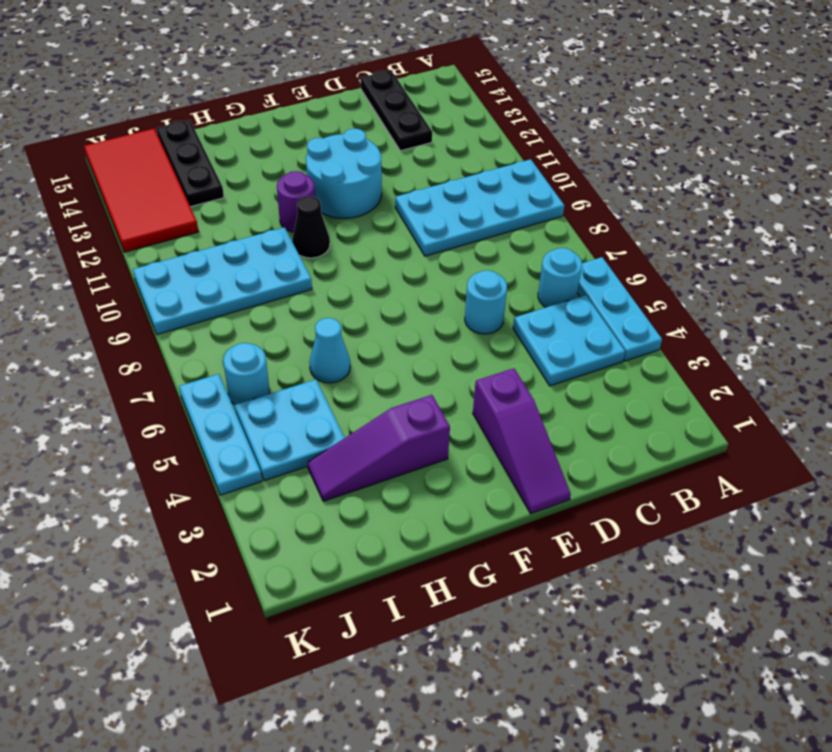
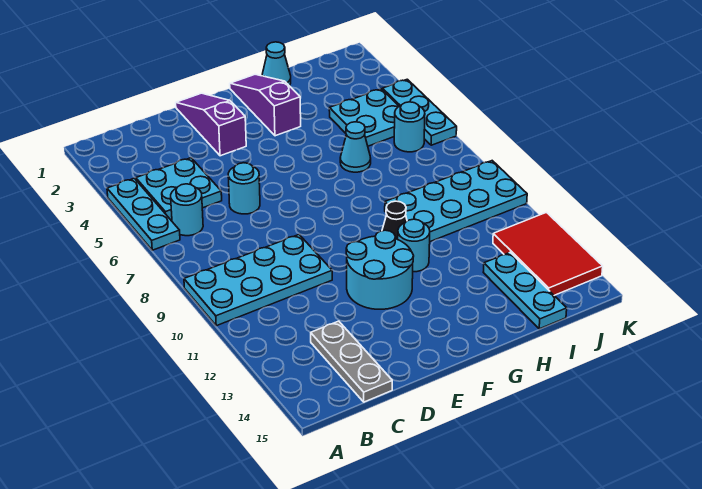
black 1x3 plate [360,70,432,151] -> grey 1x3 plate [311,321,392,402]
purple 1x3 slope [308,395,450,501] -> purple 1x3 slope turned to [230,74,301,136]
purple 1x1 round brick [277,171,315,232] -> cyan 1x1 round brick [398,219,430,272]
none -> cyan 1x1 cone [262,42,291,86]
black 1x3 plate [156,120,224,207] -> cyan 1x3 plate [483,252,567,329]
red 2x4 tile [84,129,198,252] -> red 2x3 tile [493,212,603,296]

